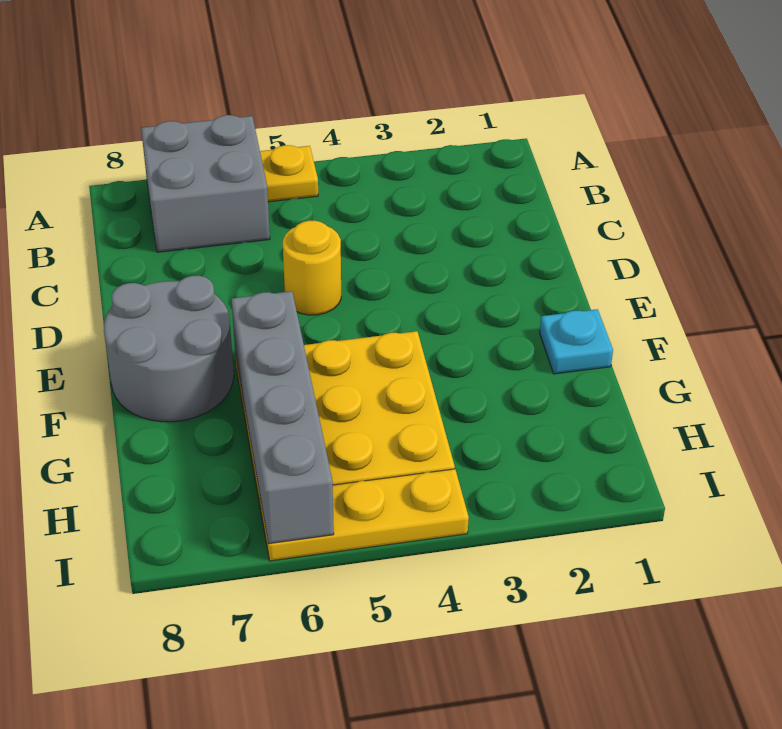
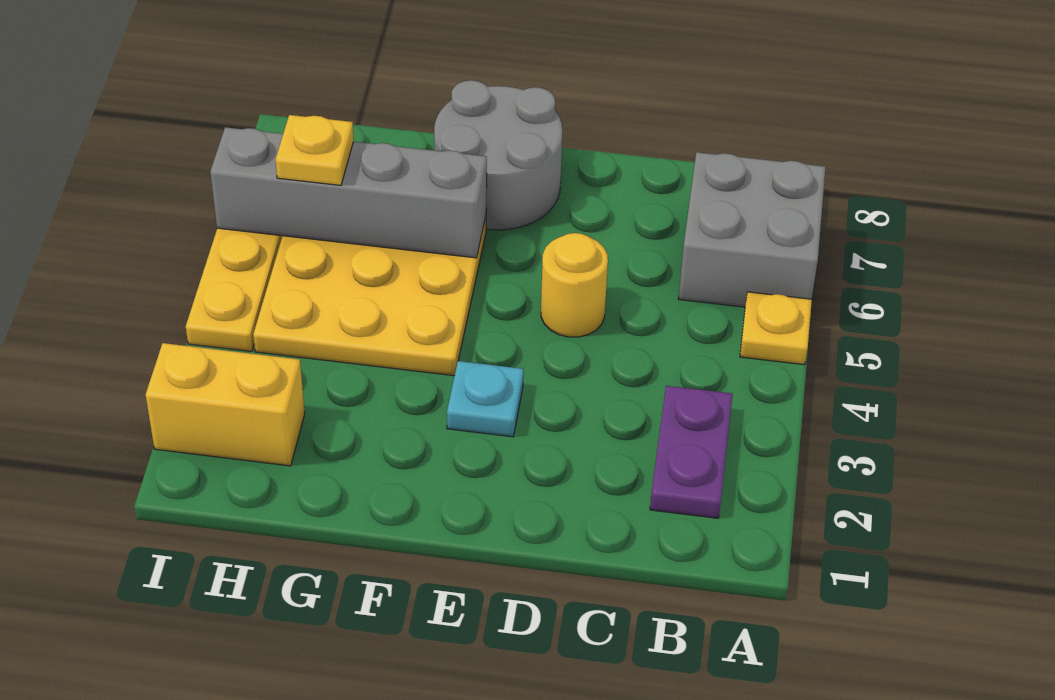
none -> purple 1x2 plate [650,386,733,518]
cyan 1x1 plate [540,309,613,374] -> cyan 1x1 plate moved to [447,361,524,437]
none -> yellow 1x2 brick [146,343,305,466]
none -> yellow 1x1 plate [275,115,354,185]

